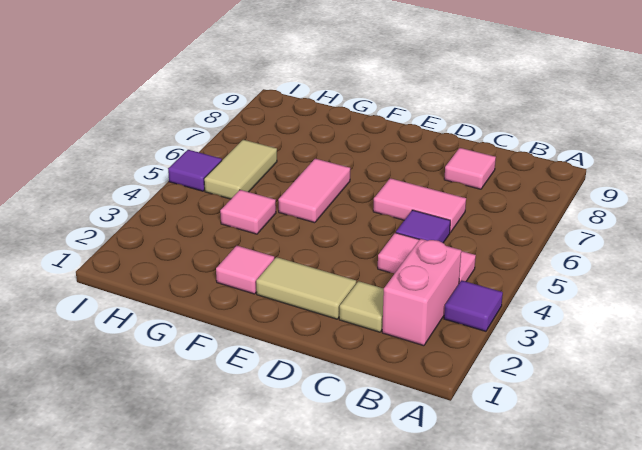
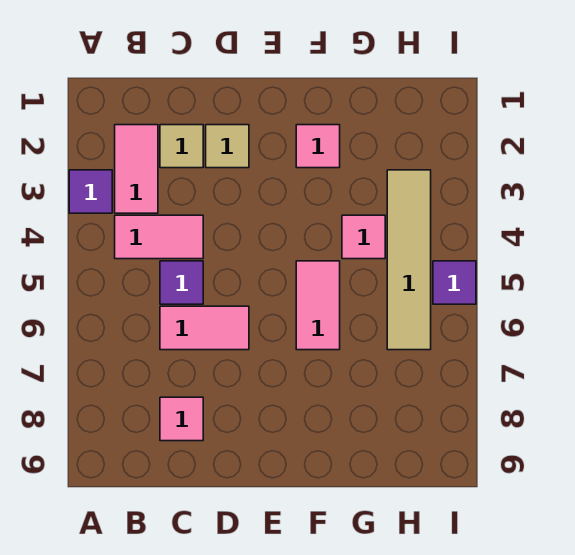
pink 1x2 brick [382,239,461,346] -> pink 1x2 tile [115,125,158,213]
tan 1x2 tile [256,257,356,319] -> tan 1x1 tile [206,125,249,168]
tan 1x2 tile [204,140,277,199] -> tan 1x4 tile [387,170,431,350]

